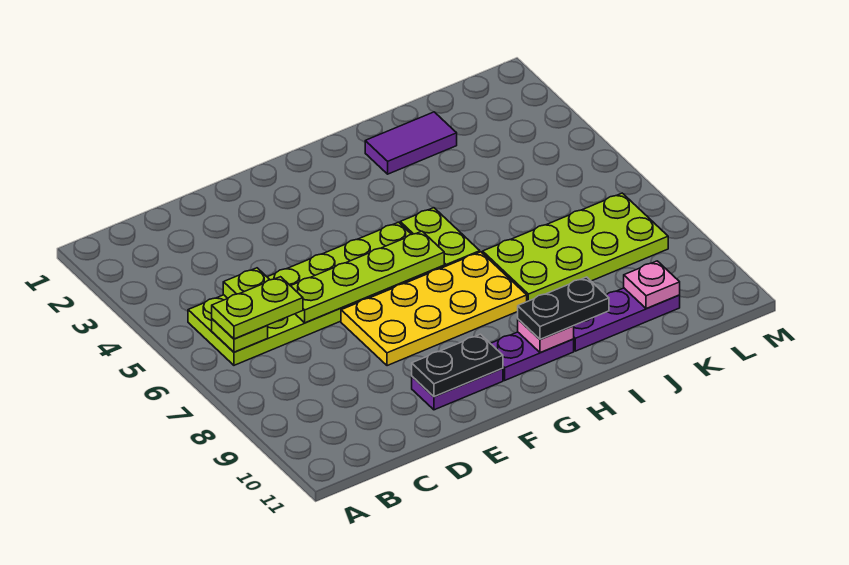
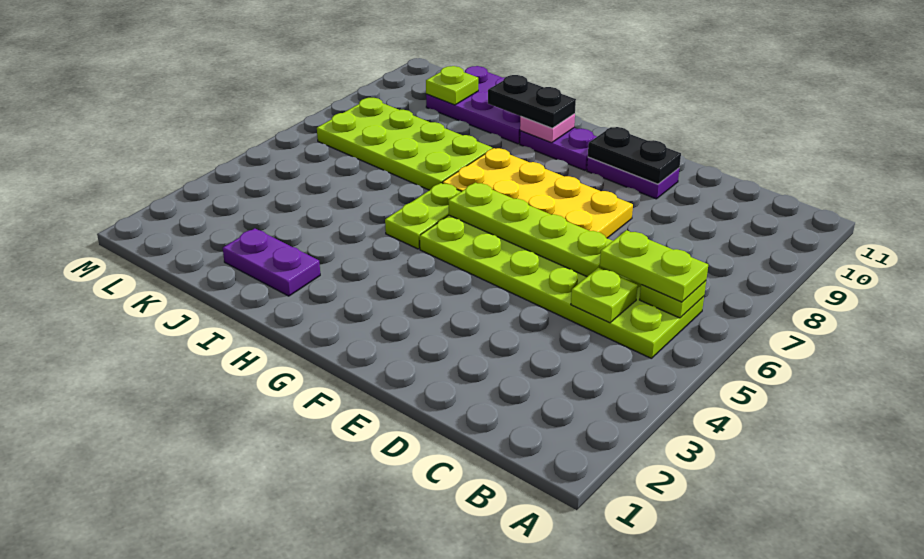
purple 1x2 tile [365,112,457,174] -> purple 1x2 plate [223,228,320,296]
purple 1x3 plate [574,288,680,351] -> purple 2x3 plate [426,66,521,144]
pink 1x1 plate [624,261,680,309] -> lime 1x1 plate [426,66,478,105]

